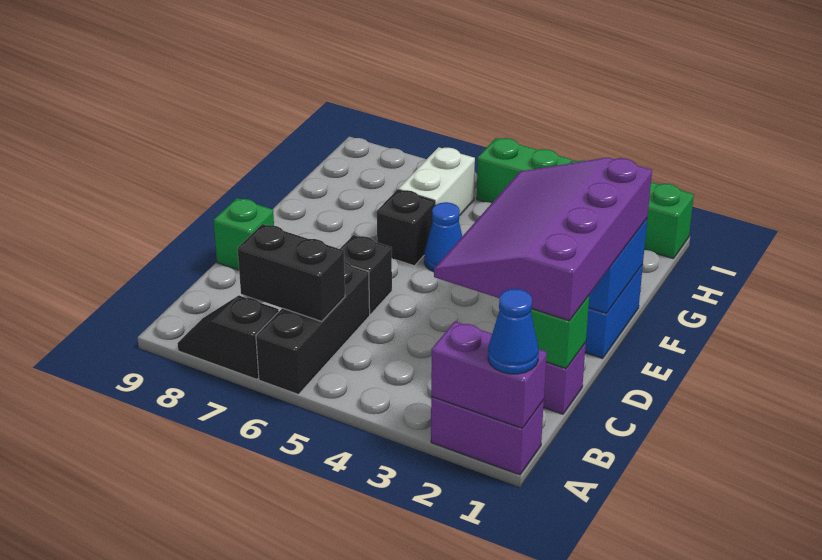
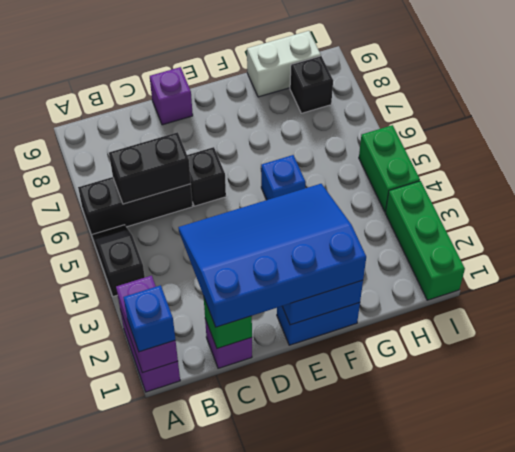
blue 1x1 cone [488,289,539,374] -> blue 1x1 brick [123,285,175,352]
black 1x2 slope [177,296,279,379] -> black 1x2 slope moved to [92,225,145,297]
black 1x2 brick [238,224,345,321] -> black 1x2 brick turned to [109,132,191,204]
purple 3x4 slope [434,157,652,321] -> blue 3x4 slope [178,184,366,327]
green 1x1 brick [214,198,274,270] -> purple 1x1 brick [150,67,193,125]
blue 1x1 cone [424,202,462,272] -> blue 1x1 brick [261,155,306,200]
black 1x1 brick [377,190,435,266] -> black 1x1 brick moved to [290,56,333,113]
white 1x2 brick [398,147,475,216] -> white 1x2 brick moved to [247,31,321,97]

